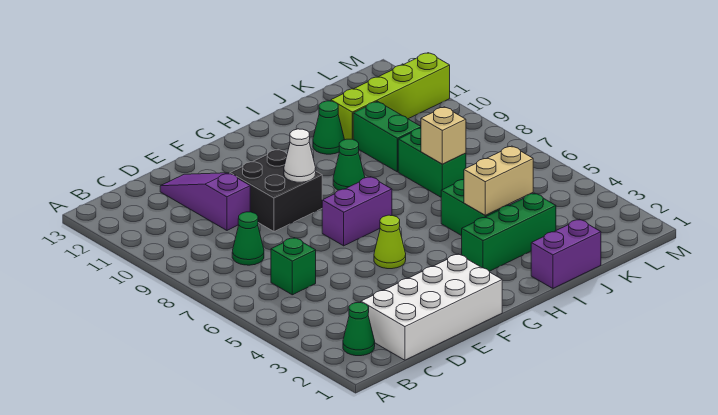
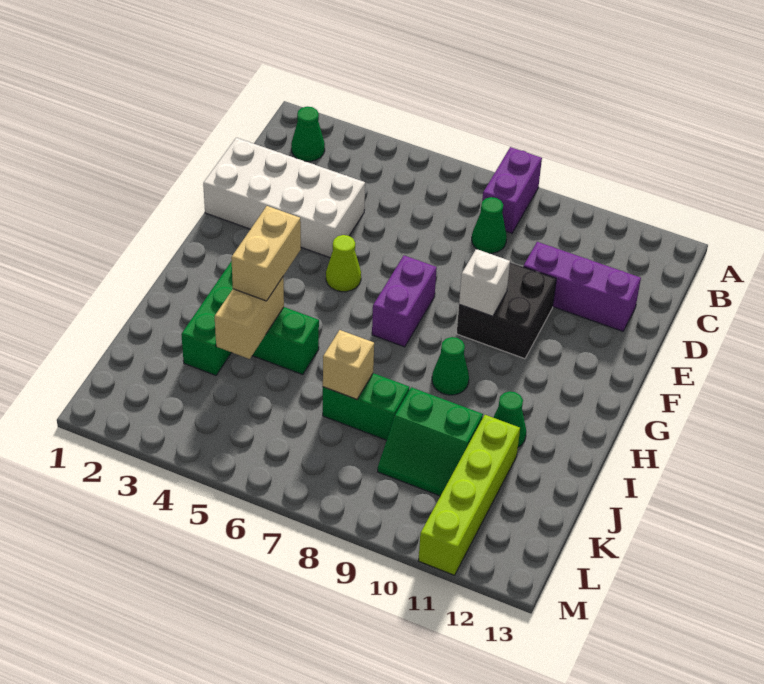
white 2x4 brick [361,254,502,360] -> white 2x4 brick turned to [203,138,365,258]
green 1x1 brick [271,238,316,295] -> none
purple 1x3 slope [160,173,250,230] -> purple 1x3 brick [523,242,641,331]
white 1x1 cone [284,129,316,182] -> white 1x1 brick [459,249,510,316]
none -> tan 1x2 brick [231,206,301,301]
purple 1x2 brick [531,219,601,288] -> purple 1x2 brick moved to [482,147,542,233]

